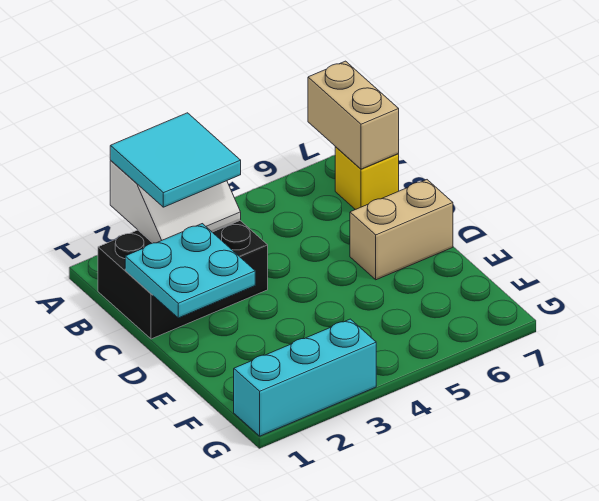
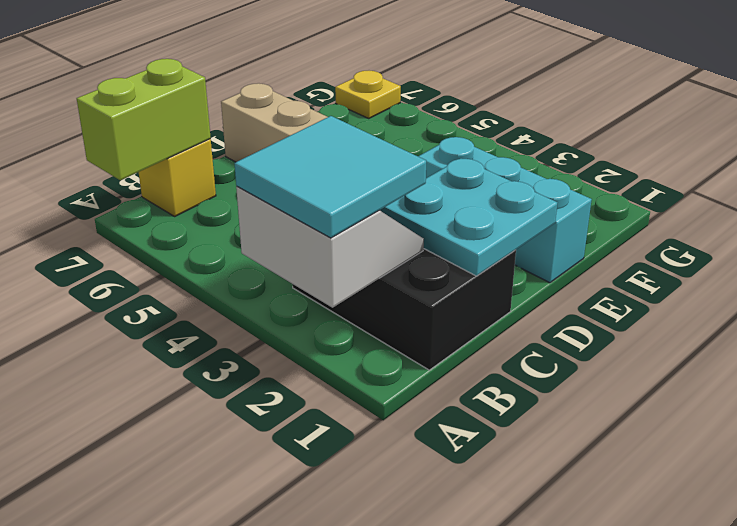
tan 1x2 brick [308,61,399,169] -> lime 1x2 brick [77,59,211,180]
cyan 1x3 brick [234,319,376,436] -> cyan 1x3 brick moved to [418,137,592,283]
none -> yellow 1x1 plate [335,71,401,119]

